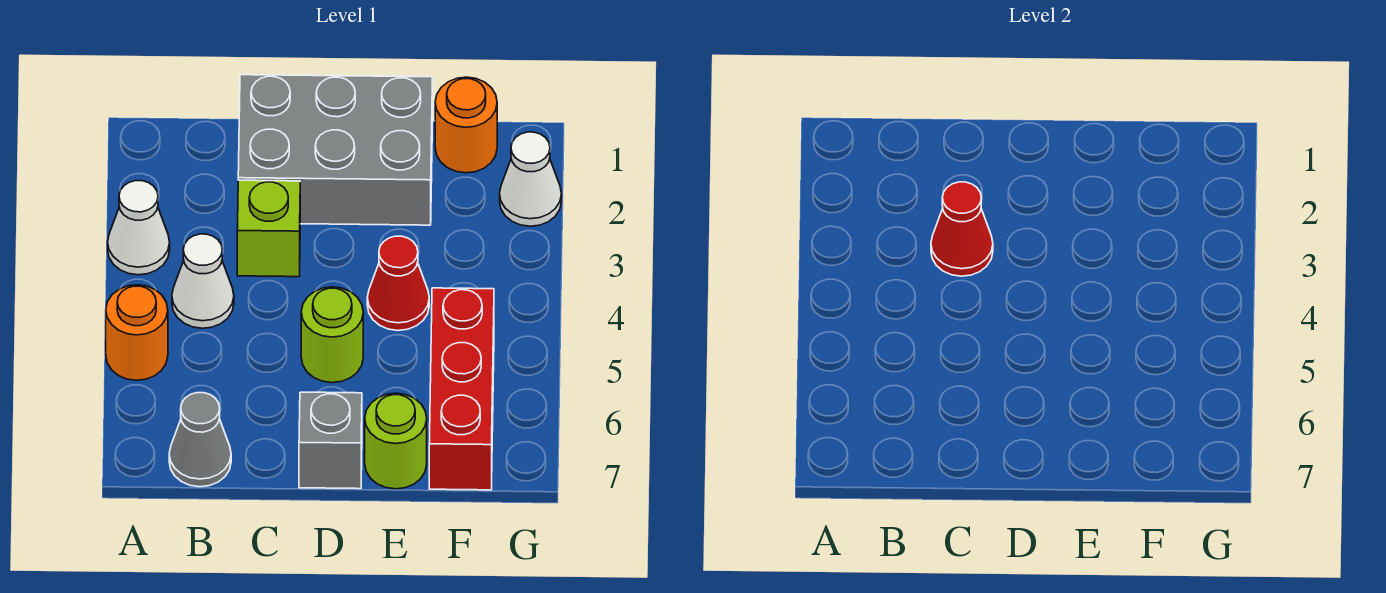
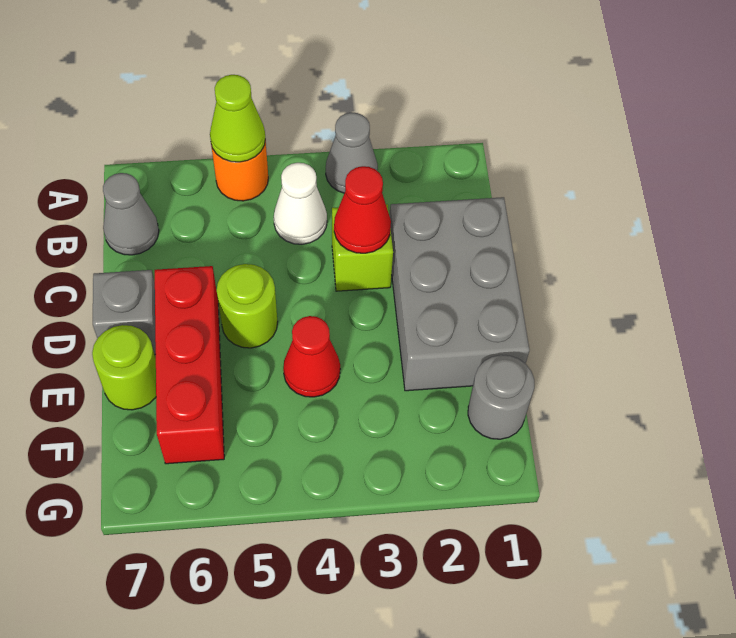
white 1x1 cone [108,181,170,275] -> grey 1x1 cone [326,113,378,193]
none -> lime 1x1 cone [210,75,265,162]
orange 1x1 round brick [435,77,497,173] -> grey 1x1 round brick [468,355,534,439]
red 1x3 brick [429,288,494,490] -> red 1x3 brick turned to [155,266,224,464]
white 1x1 cone [500,132,562,226] -> none

